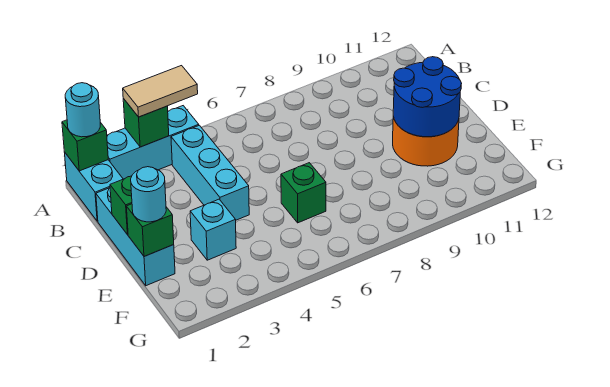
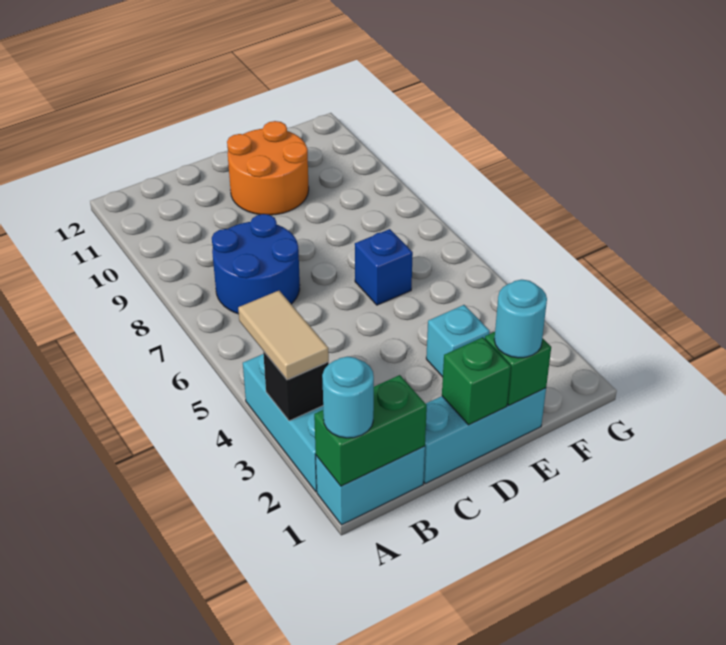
green 1x1 brick [62,120,108,171] -> green 1x2 brick [314,375,427,486]
green 1x1 brick [123,99,169,147] -> black 1x1 brick [263,351,329,421]
cyan 1x3 brick [171,125,249,220] -> none
blue 2x2 round brick [393,57,461,137] -> blue 2x2 round brick moved to [212,214,300,314]
green 1x1 brick [281,163,326,223] -> blue 1x1 brick [355,229,413,305]

